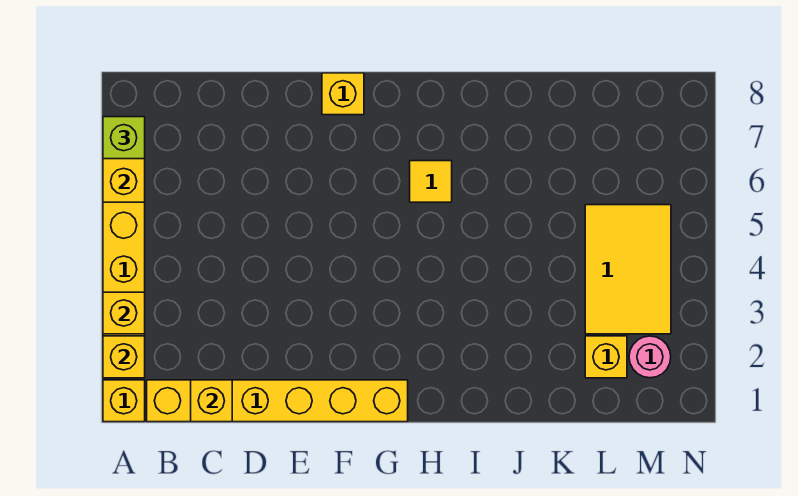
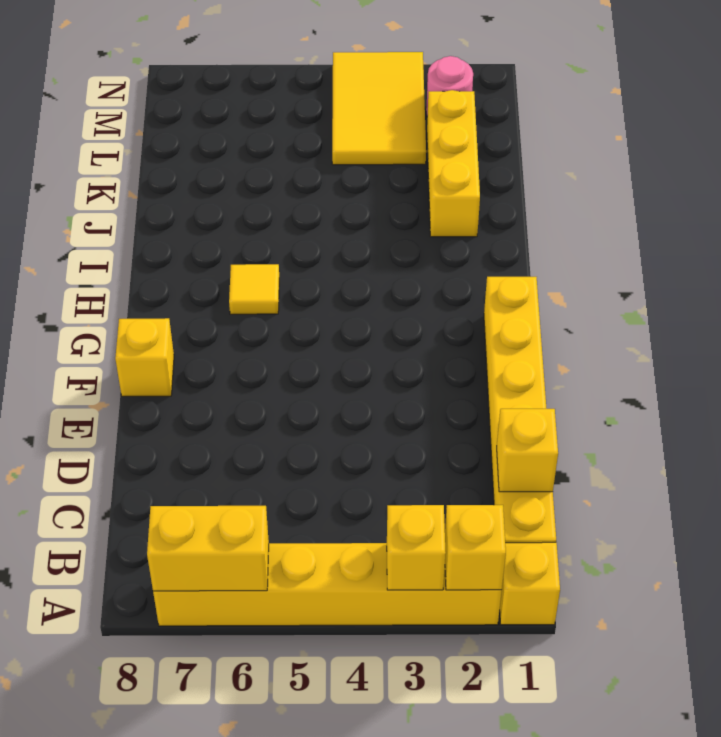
lime 1x1 brick [103,117,145,159] -> none
yellow 1x1 brick [585,336,627,378] -> yellow 1x3 brick [427,90,480,237]
yellow 2x3 tile [585,205,671,334] -> yellow 2x3 tile turned to [332,52,426,165]

